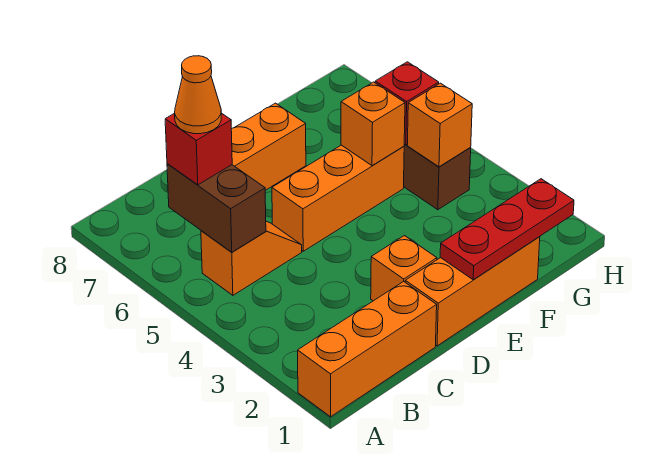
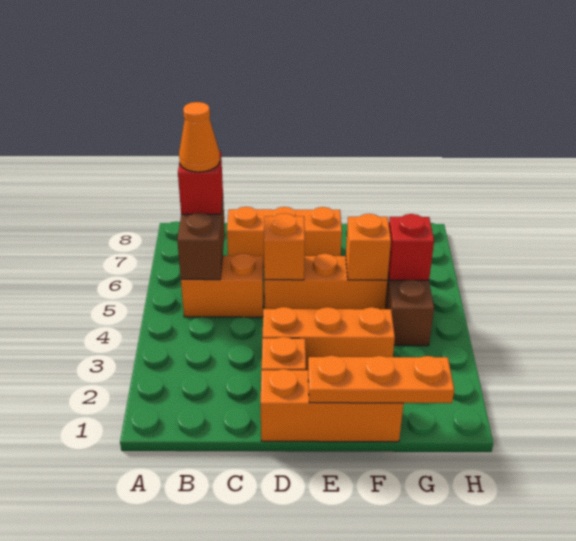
orange 1x3 brick [298,281,437,417] -> orange 1x3 brick moved to [263,307,395,370]
orange 1x2 slope [201,221,302,295] -> orange 1x2 brick [181,253,264,317]
red 1x3 plate [440,179,574,280] -> orange 1x3 plate [308,356,454,403]
orange 1x1 brick [407,83,472,167] -> orange 1x1 brick moved to [264,213,305,280]

